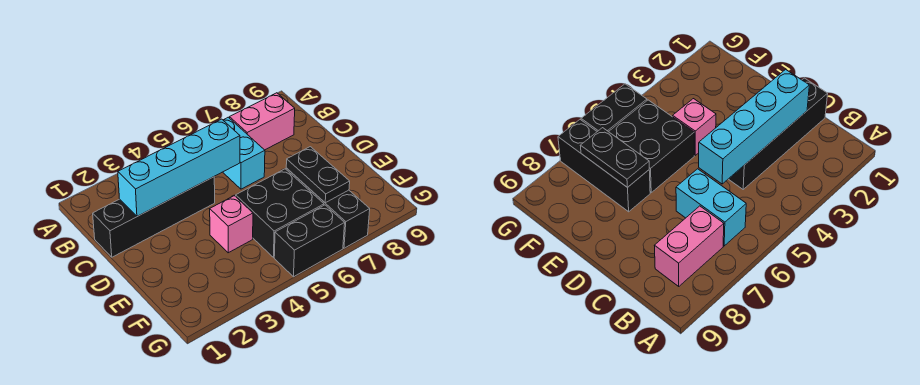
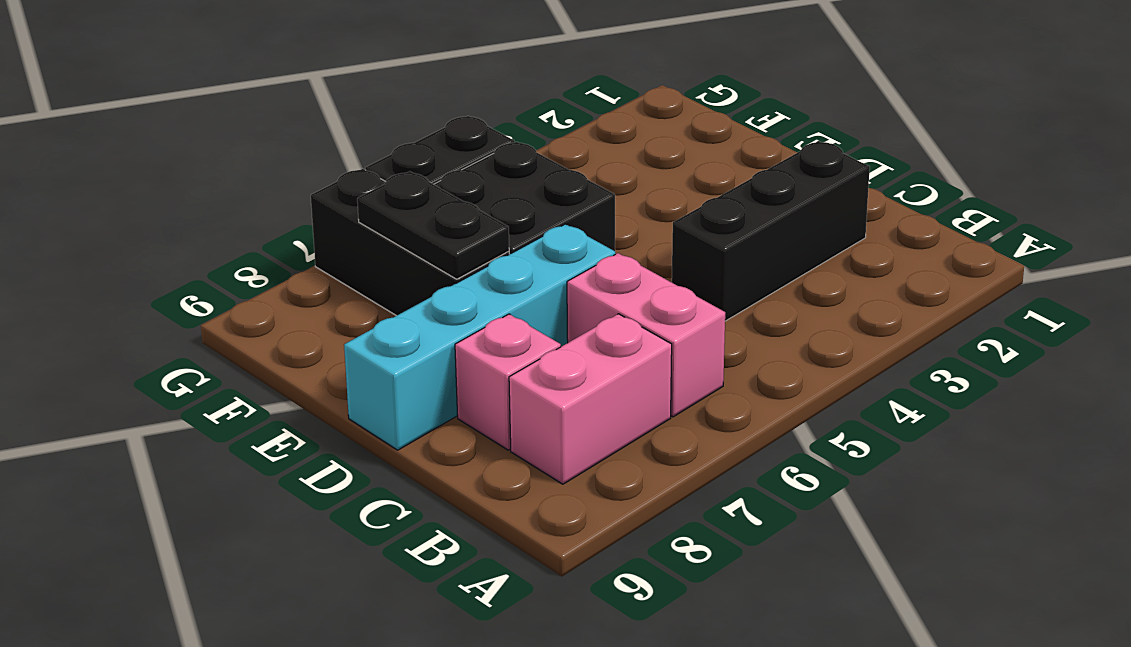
cyan 1x2 brick [223,117,265,189] -> pink 1x2 brick [567,253,725,417]
black 1x4 brick [93,177,215,257] -> black 1x3 brick [672,141,870,321]
cyan 1x4 brick [118,119,240,216] -> cyan 1x4 brick moved to [344,224,615,450]
pink 1x1 brick [210,196,253,253] -> pink 1x1 brick moved to [455,314,561,450]

